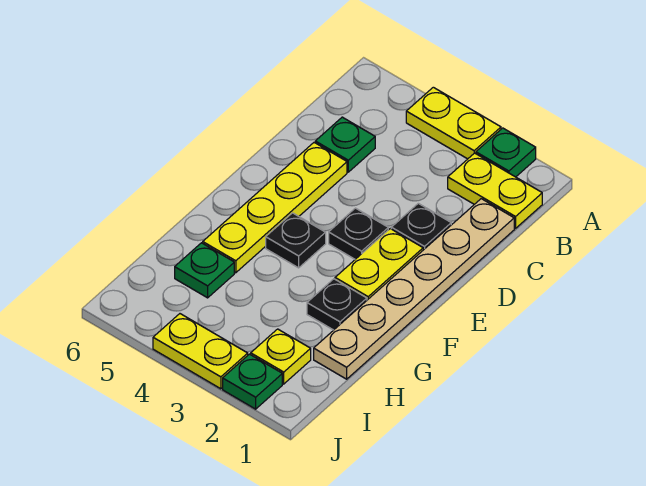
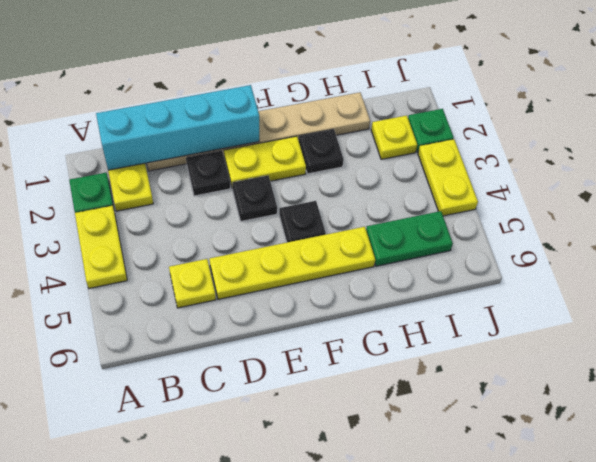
none -> cyan 1x4 brick [96,85,259,170]
green 1x1 plate [315,117,375,172] -> yellow 1x1 plate [169,259,216,308]
green 1x1 plate [175,243,234,298] -> green 1x2 plate [366,211,453,266]

